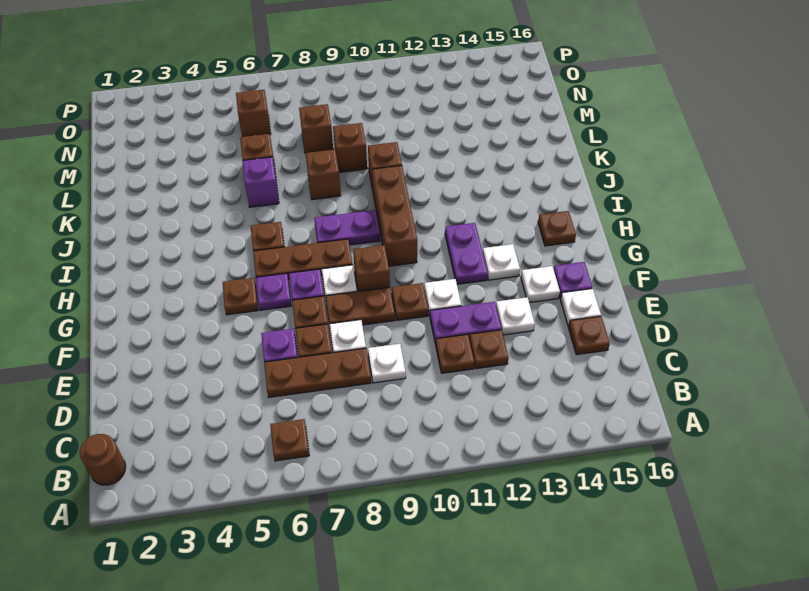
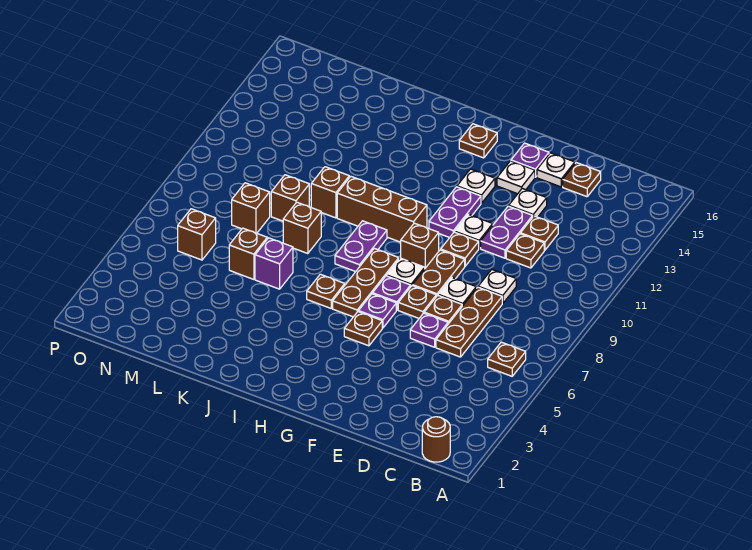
purple 1x2 plate [445,223,488,284] -> purple 1x2 plate turned to [429,187,481,238]

